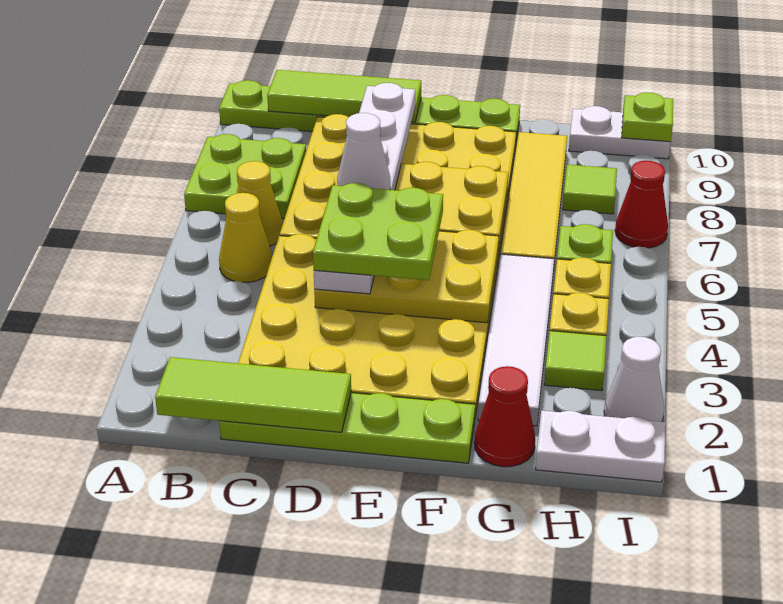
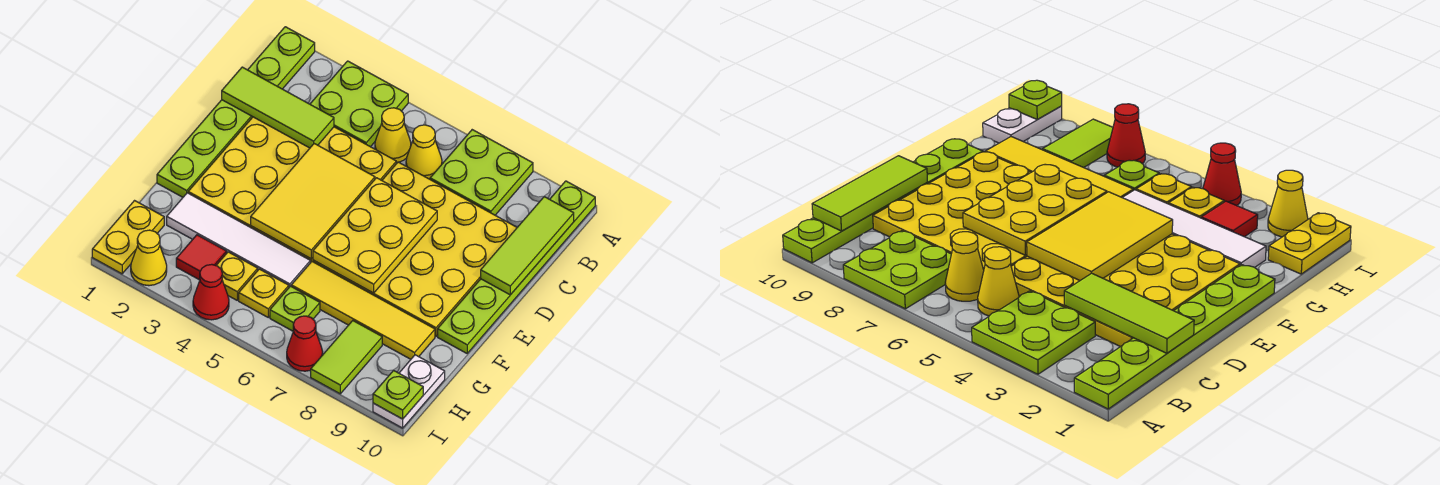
lime 1x3 tile [155,357,351,432] -> lime 1x3 tile turned to [222,67,334,148]
lime 1x4 plate [219,393,475,463] -> lime 1x6 plate [157,27,315,197]
yellow 2x3 plate [314,230,499,323] -> yellow 2x3 tile [251,144,375,259]
white 1x6 plate [314,83,415,294] -> none
lime 2x2 plate [313,183,443,280] -> lime 2x2 plate moved to [310,61,408,147]
white 1x1 cone [337,113,390,190] -> none
red 1x1 cone [475,366,535,467] -> red 1x1 cone moved to [193,264,229,320]
white 1x2 plate [536,411,665,482] -> yellow 1x2 plate [92,201,164,274]
lime 1x1 tile [544,331,606,391] -> red 1x1 tile [176,235,227,280]
lime 1x1 tile [563,165,617,214] -> lime 1x2 tile [311,321,382,394]
white 1x1 cone [604,337,665,422] -> yellow 1x1 cone [131,230,167,286]

